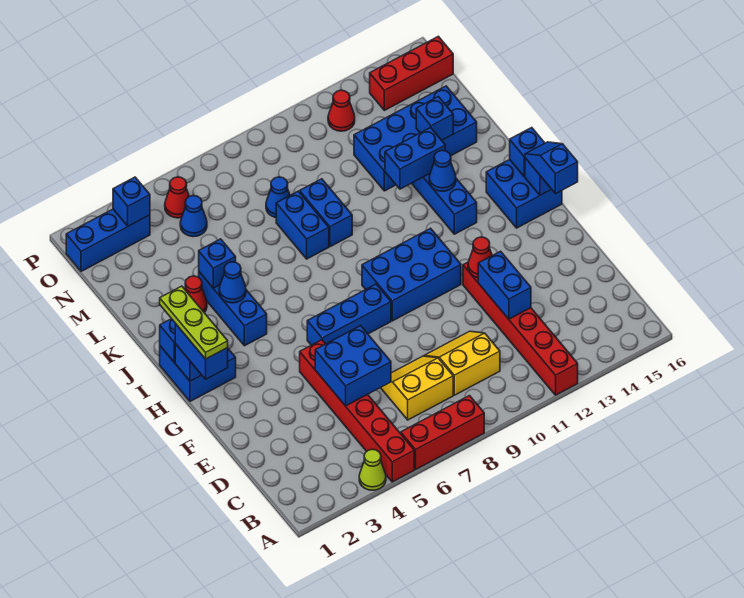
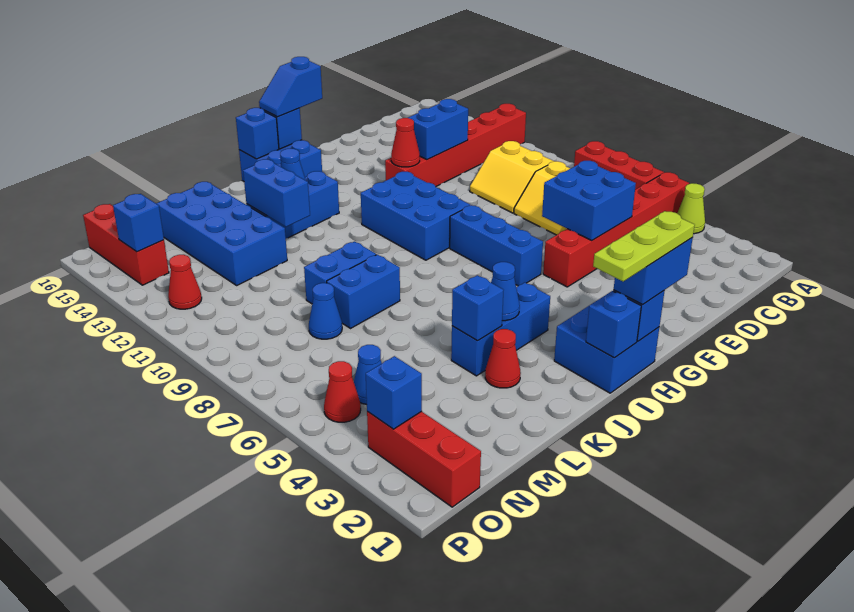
blue 1x1 brick [416,97,453,140] -> blue 1x1 brick moved to [113,194,164,252]
blue 1x3 brick [66,209,150,271] -> red 1x3 brick [367,411,481,507]

